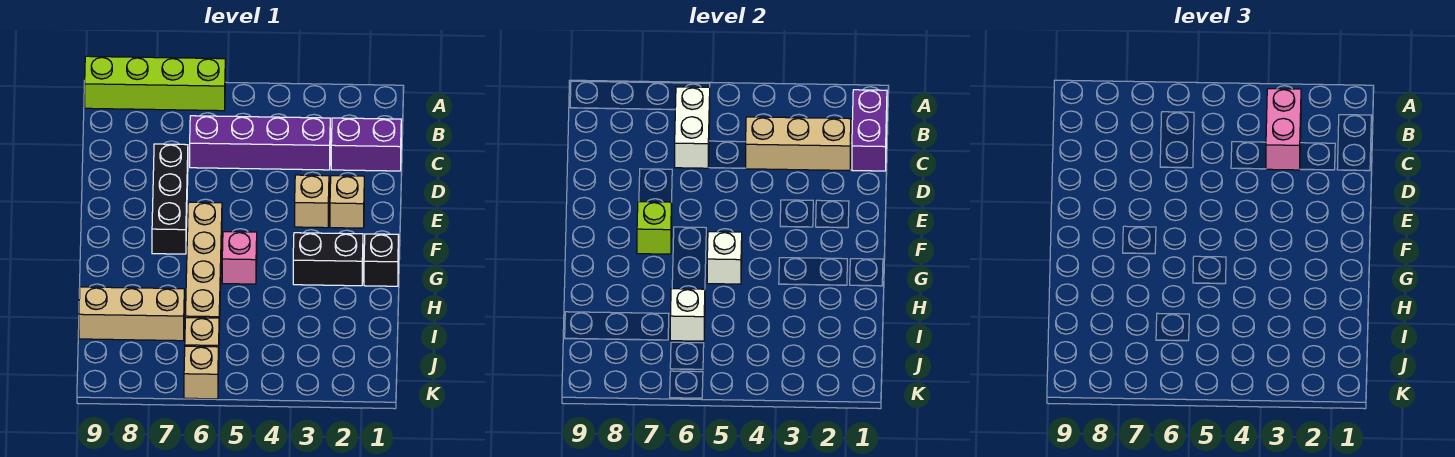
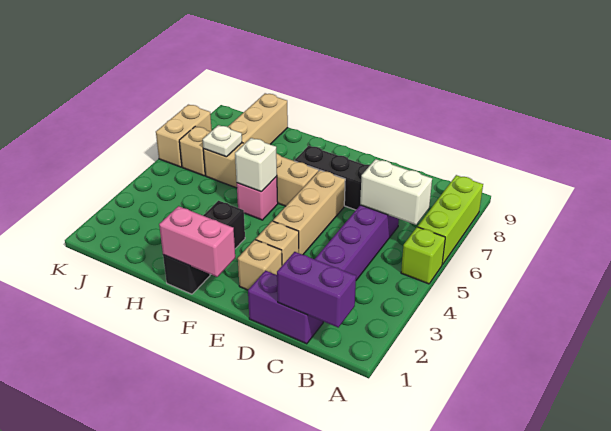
lime 1x4 brick [85,56,225,111] -> lime 1x3 brick [418,175,483,264]
pink 1x2 brick [1266,89,1301,170] -> pink 1x2 brick moved to [159,206,235,277]
purple 1x2 brick [331,118,401,171] -> purple 1x2 brick turned to [248,271,323,344]
tan 1x3 brick [746,117,851,170] -> tan 1x3 brick moved to [273,170,345,255]
lime 1x1 brick [637,202,672,254] -> lime 1x1 brick moved to [401,227,445,284]
white 1x1 brick [670,289,705,341] -> white 1x1 plate [203,125,242,157]
tan 1x1 brick [184,346,218,399] -> tan 1x2 brick [156,105,212,167]

